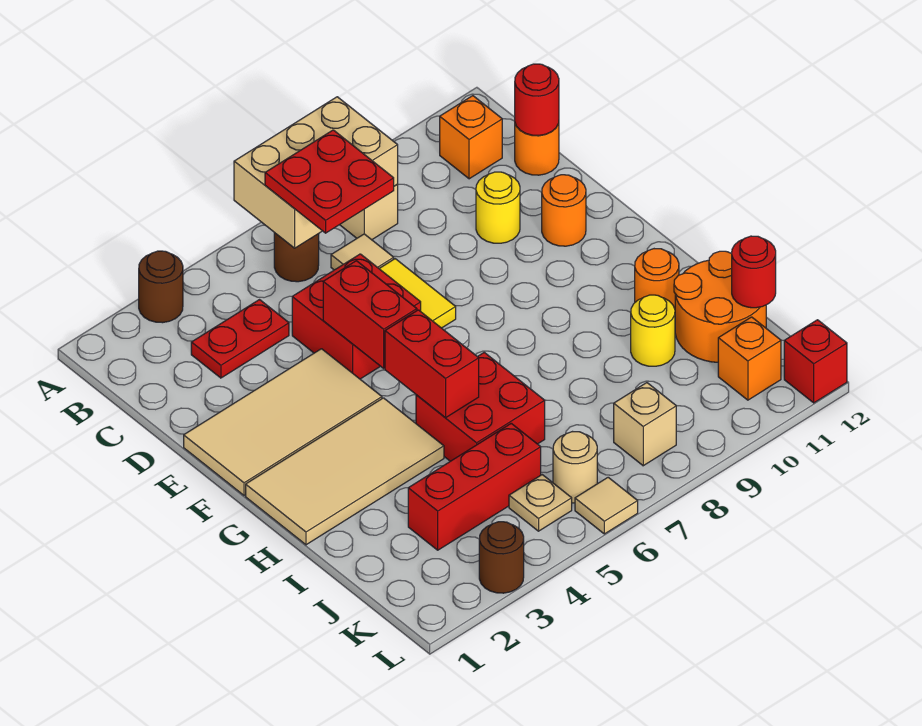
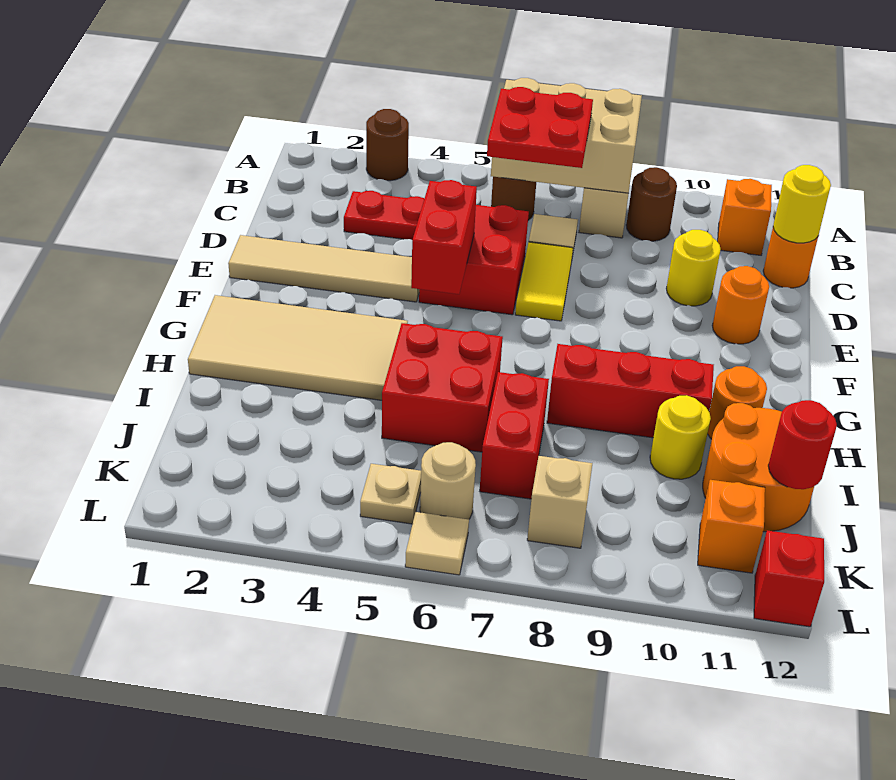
red 1x1 round brick [515,64,559,135] -> yellow 1x1 round brick [773,165,831,243]
tan 2x4 tile [184,349,382,495] -> tan 1x4 tile [228,235,419,302]
red 1x2 brick [385,310,479,418] -> red 1x2 brick moved to [480,372,549,499]
red 1x3 brick [408,423,541,550] -> red 1x3 brick moved to [547,344,714,438]
brown 1x1 round brick [479,522,524,593] -> brown 1x1 round brick moved to [626,167,677,241]

